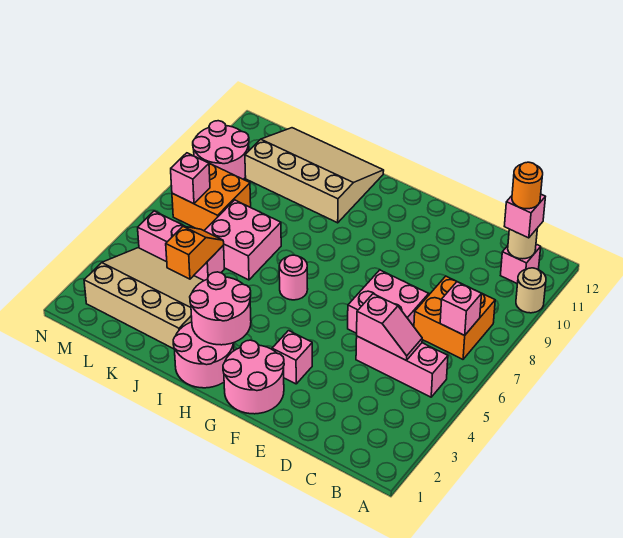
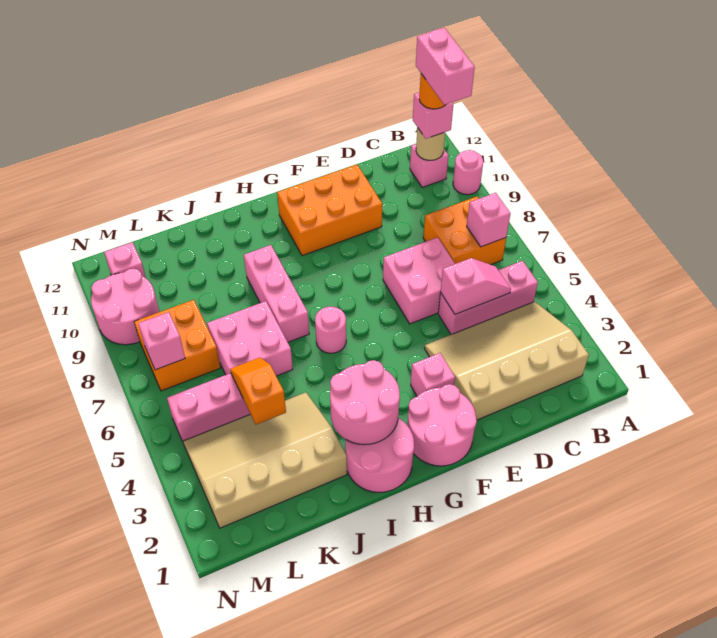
tan 1x1 round brick [516,268,546,313] -> pink 1x1 round brick [453,150,483,195]
none -> pink 1x2 brick [416,28,475,105]
none -> orange 2x3 brick [277,165,382,256]
none -> pink 1x3 brick [244,245,309,342]
tan 3x4 slope [245,128,384,223] -> tan 3x4 slope moved to [425,302,589,420]
none -> pink 1x1 brick [104,242,146,278]

